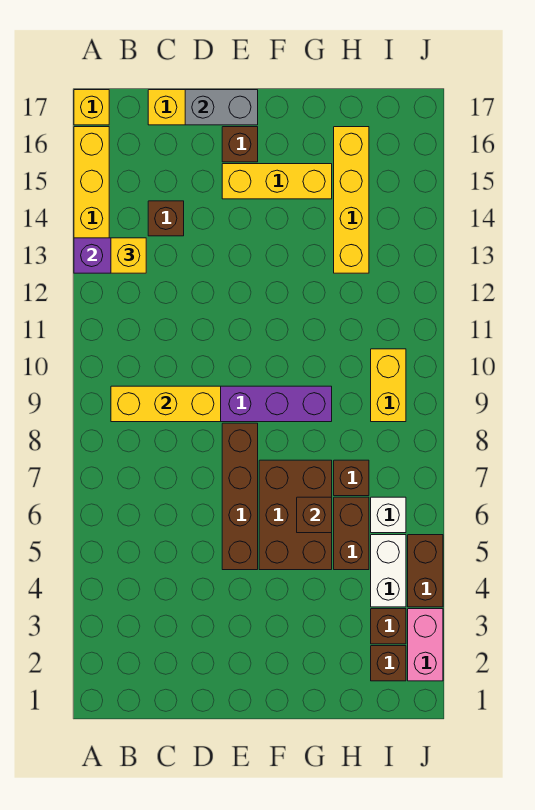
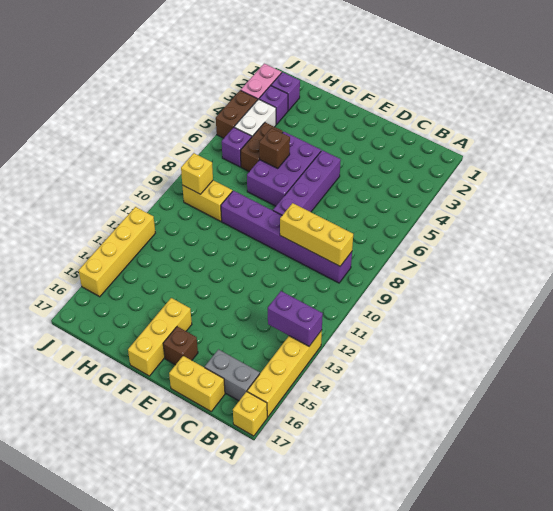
yellow 1x1 brick [111,238,146,273] -> yellow 1x1 brick moved to [181,153,213,194]
brown 1x1 brick [148,201,184,236] -> none
grey 1x2 brick [185,90,258,125] -> grey 1x2 brick moved to [205,349,260,401]
brown 1x4 brick [222,423,258,570] -> purple 1x4 brick [273,150,341,215]
yellow 1x3 brick [222,164,332,199] -> yellow 1x3 brick turned to [128,298,192,376]
brown 2x3 brick [259,460,332,570] -> purple 2x3 brick [247,132,321,206]
brown 1x1 brick [334,460,369,496] -> none
yellow 1x4 brick [334,127,369,273] -> yellow 1x4 brick moved to [79,207,155,297]
brown 1x1 brick [371,646,406,681] -> purple 1x1 brick [271,72,300,111]
brown 1x1 brick [371,609,406,644] -> purple 1x1 brick [259,86,288,124]
white 1x1 brick [371,497,406,533] -> purple 1x1 brick [222,127,252,167]
yellow 1x2 brick [371,349,406,422] -> yellow 1x2 brick turned to [182,180,232,221]

